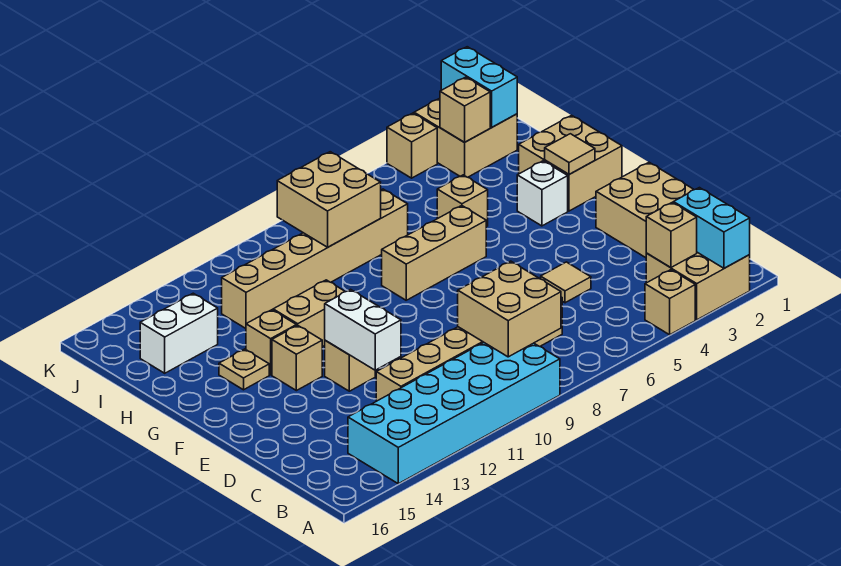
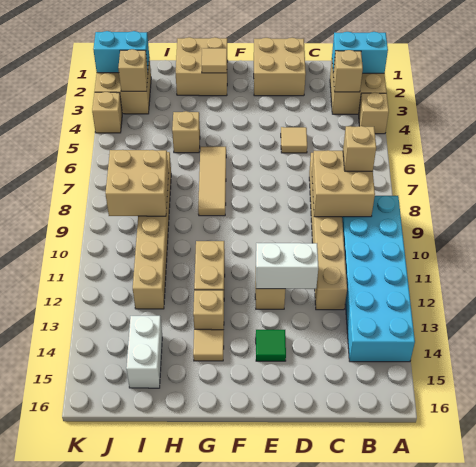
none -> green 1x1 tile [256,330,286,361]
tan 1x1 brick [272,325,322,391] -> tan 1x1 brick moved to [343,126,376,171]
white 1x1 brick [517,161,568,226] -> none
tan 1x3 brick [382,206,486,300] -> tan 1x3 tile [198,147,226,216]
tan 1x1 plate [219,349,269,390] -> tan 1x1 tile [193,329,224,361]

